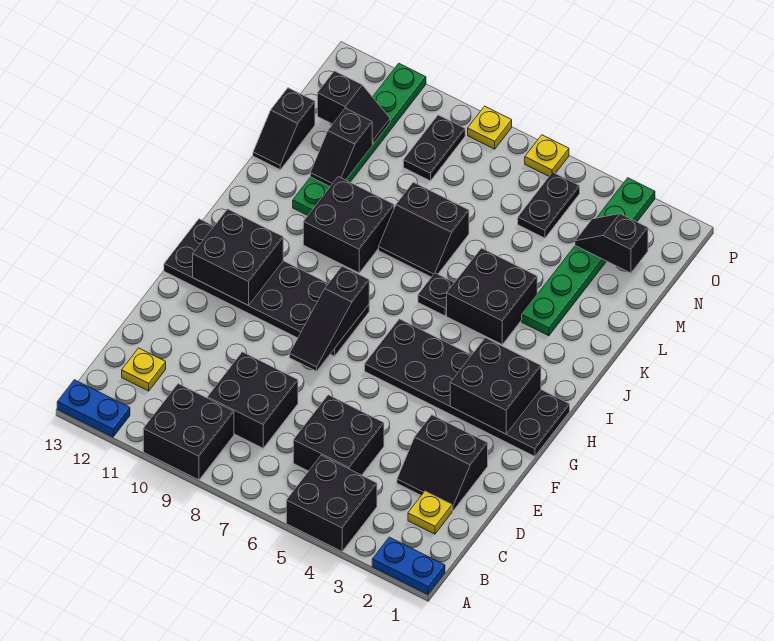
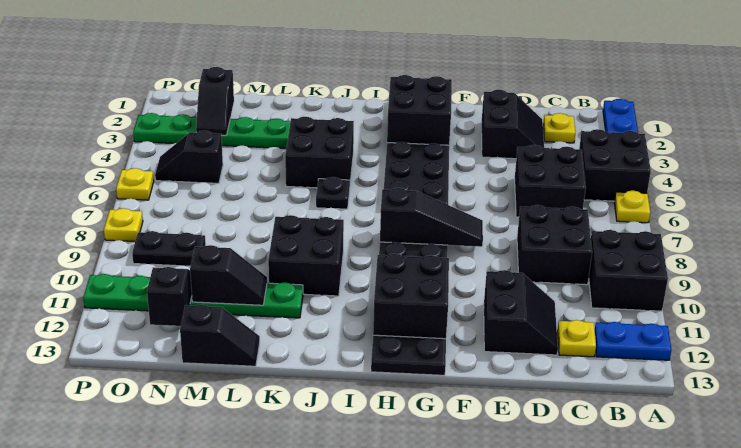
none -> yellow 1x1 plate [614,191,650,223]
blue 1x2 plate [57,380,130,437] -> blue 1x2 plate turned to [595,322,671,360]
black 2x2 slope [379,182,469,277] -> black 2x2 slope moved to [484,270,558,355]
black 1x2 plate [518,172,580,238] -> black 1x2 slope [155,131,223,183]

